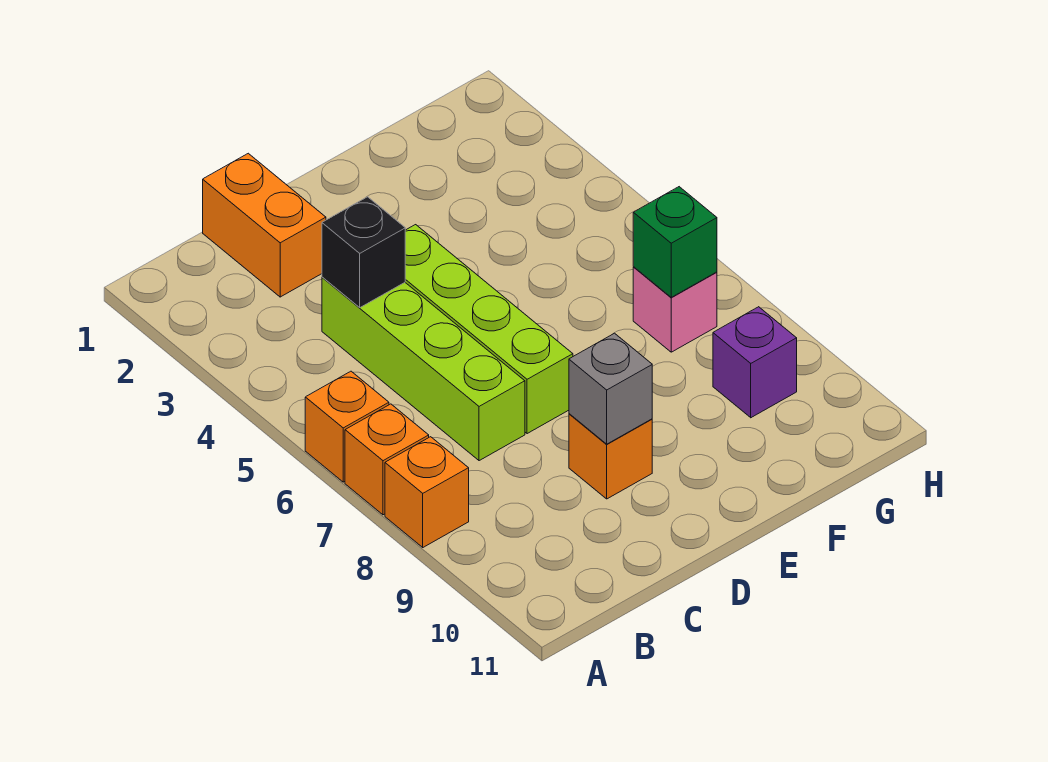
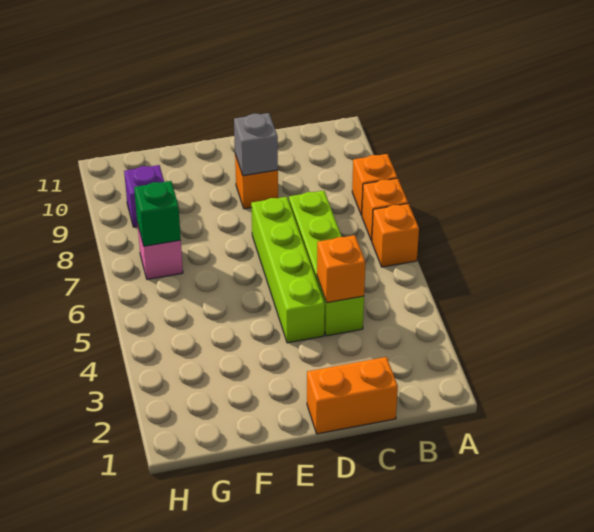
orange 1x2 brick [203,153,326,297] -> orange 1x2 brick turned to [307,357,398,434]
black 1x1 brick [322,197,405,307] -> orange 1x1 brick [317,235,365,303]

